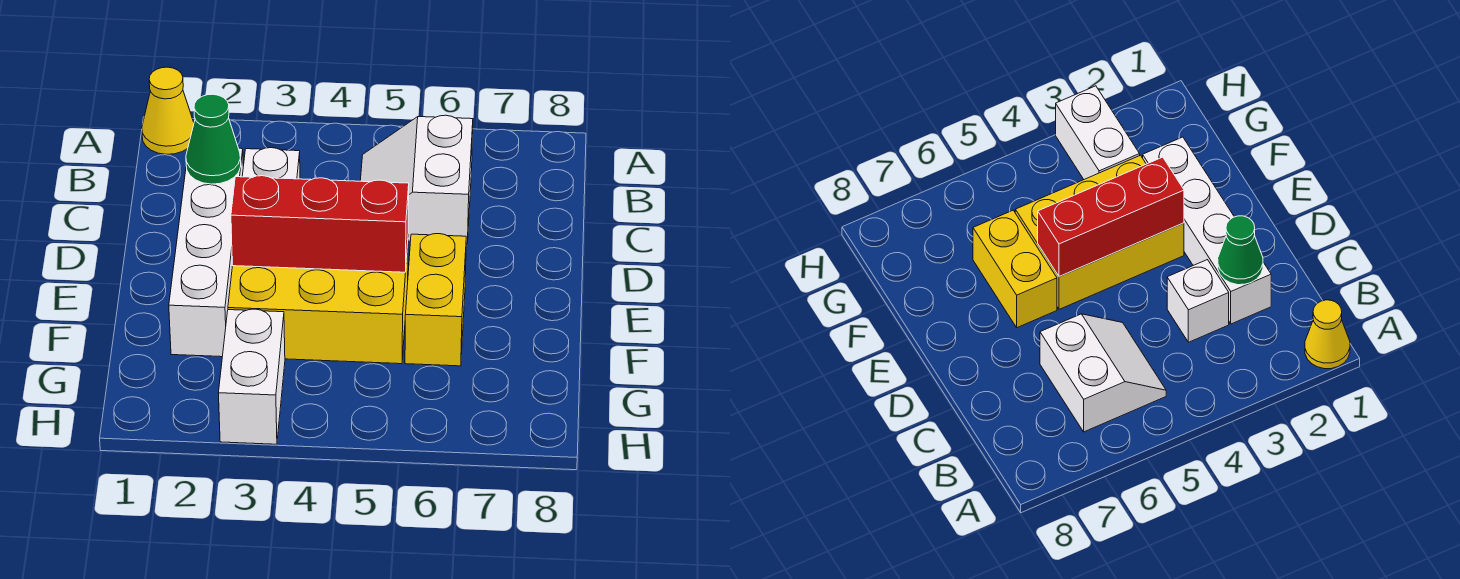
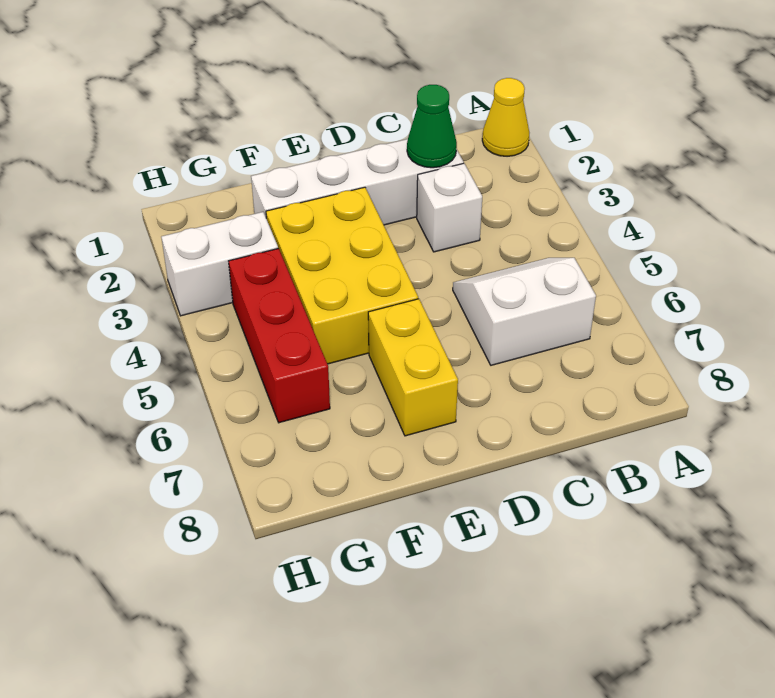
red 1x3 brick [231,176,409,272] -> red 1x3 brick moved to [229,248,330,423]
yellow 1x2 brick [405,234,466,366] -> yellow 1x2 brick turned to [368,299,458,436]

